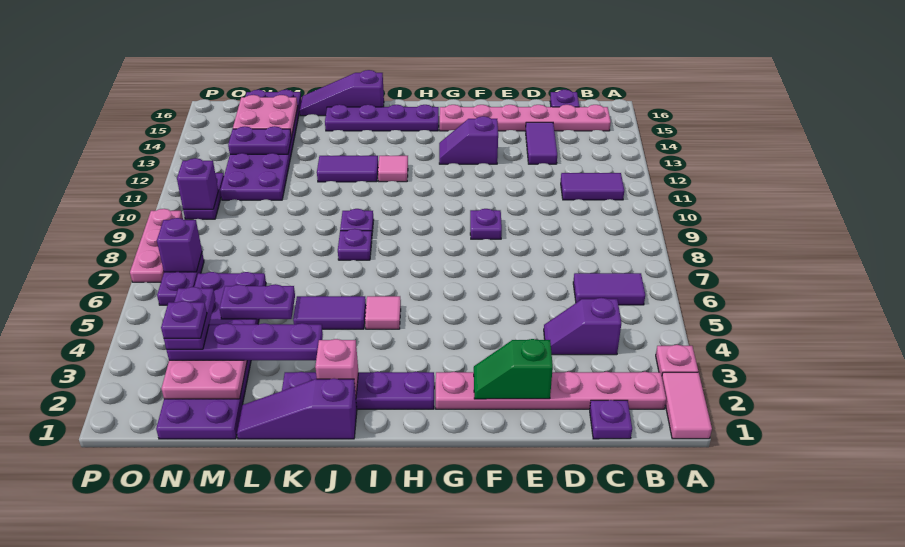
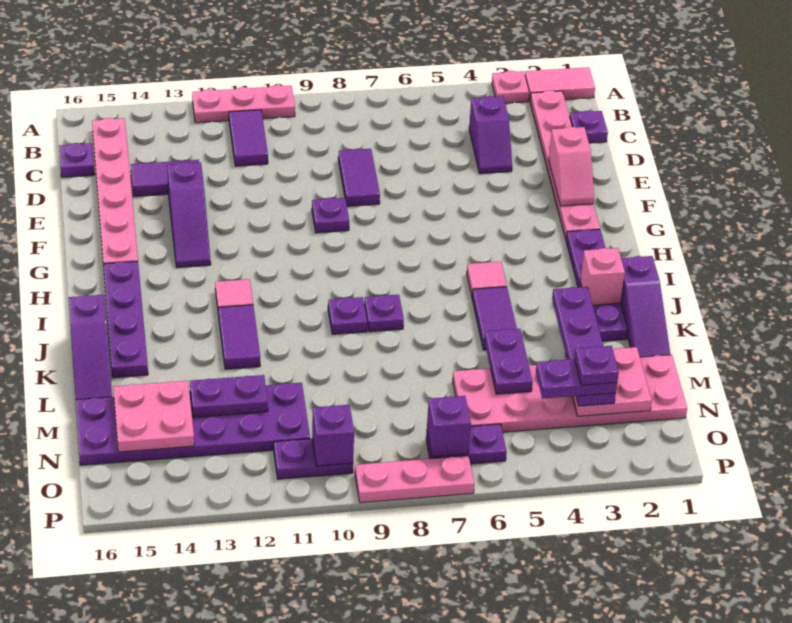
none -> pink 1x3 plate [192,85,295,123]
purple 1x2 tile [573,273,645,305] -> purple 1x2 tile moved to [338,149,380,206]
green 1x2 slope [474,339,553,399] -> pink 1x2 slope [549,127,594,206]
purple 1x2 slope [439,116,498,164] -> purple 1x3 slope [167,162,211,267]
purple 2x6 plate [156,272,266,439] -> pink 2x6 plate [453,355,687,432]
purple 1x2 plate [228,126,291,154] -> purple 1x2 plate turned to [190,375,268,417]

